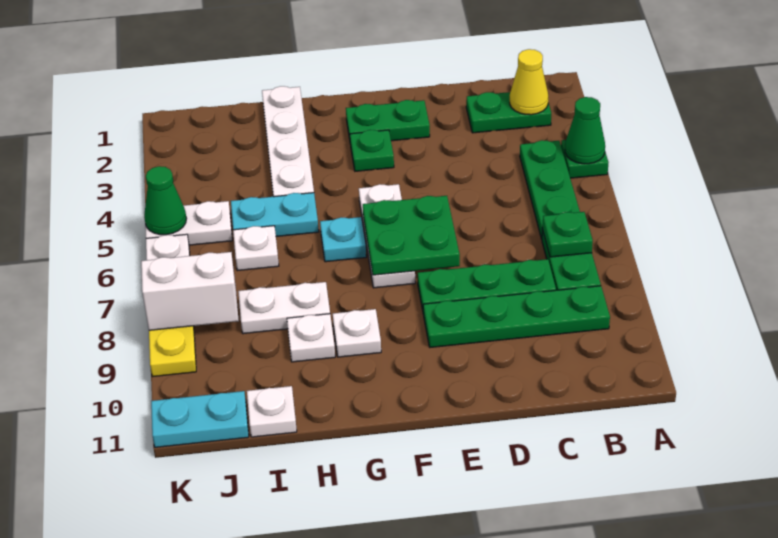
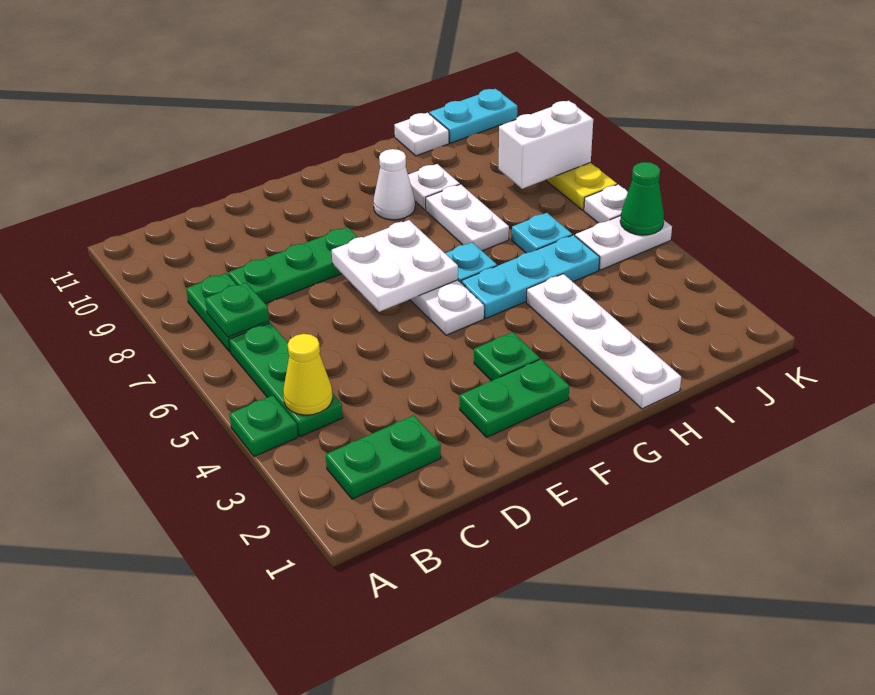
green 1x1 cone [565,97,605,164] -> none
yellow 1x1 cone [510,49,548,115] -> yellow 1x1 cone moved to [283,334,333,415]
green 1x4 plate [423,286,610,347] -> none
green 2x2 plate [363,196,460,275] -> white 2x2 plate [332,220,458,312]
white 1x1 plate [333,309,381,357] -> white 1x1 cone [373,149,415,220]
cyan 1x2 plate [231,193,319,236] -> cyan 1x3 plate [461,235,600,318]
white 1x2 plate [238,282,330,334] -> white 1x2 plate turned to [426,184,509,251]
white 1x1 plate [233,226,279,271] -> cyan 1x1 plate [512,213,572,253]

